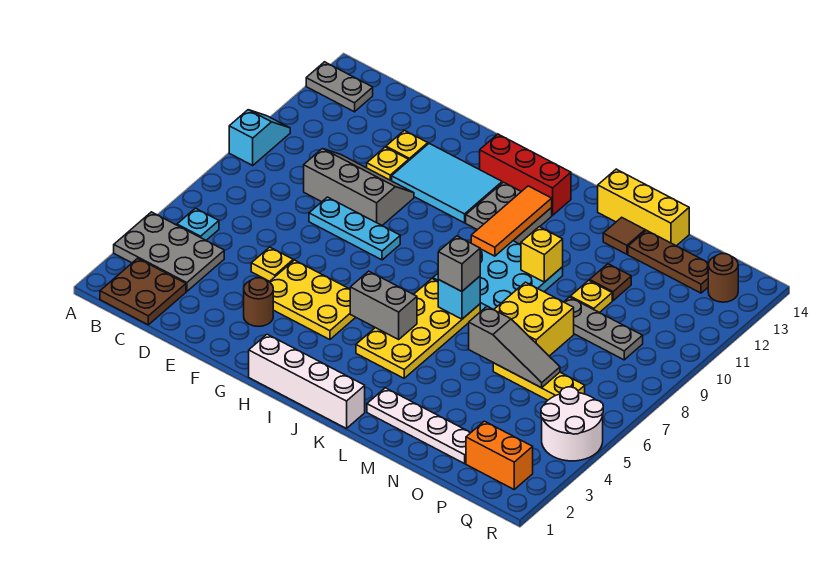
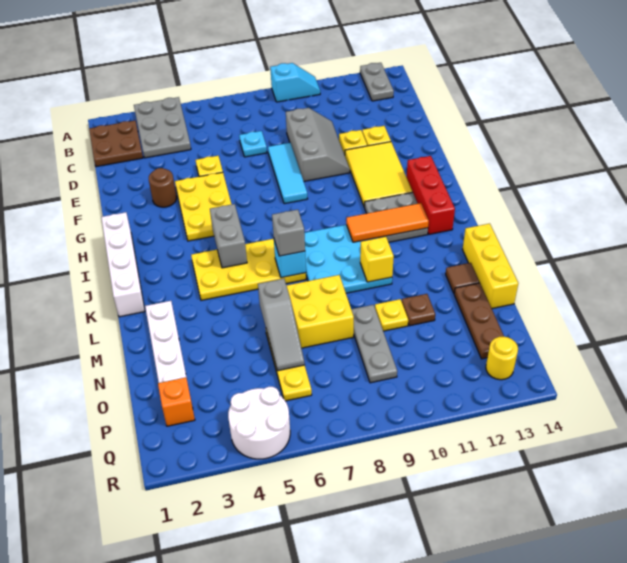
cyan 1x1 plate [177,208,219,240] -> cyan 1x1 plate moved to [239,131,267,157]
cyan 1x3 plate [309,197,400,260] -> cyan 1x3 tile [268,143,308,204]
cyan 2x3 tile [392,143,502,223] -> yellow 2x3 tile [345,142,412,207]
orange 1x2 brick [466,421,533,489] -> orange 1x1 brick [158,377,195,426]
brown 1x1 round brick [708,254,738,302] -> yellow 1x1 round brick [486,337,518,380]

